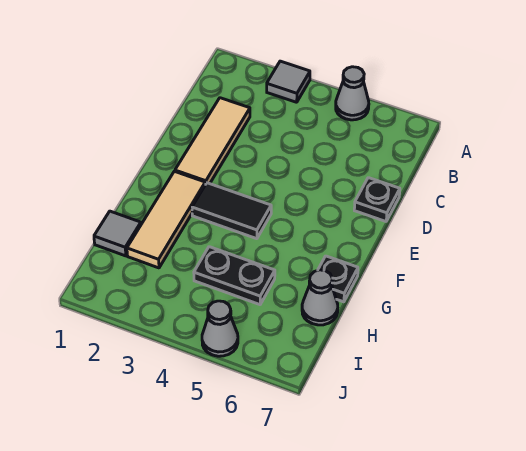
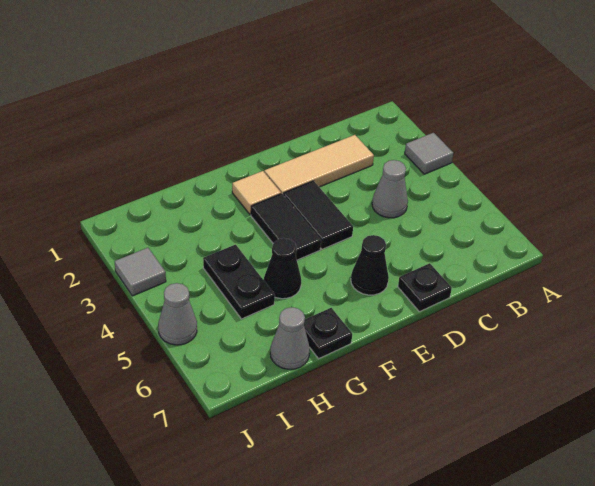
grey 1x1 cone [336,67,369,120] -> grey 1x1 cone moved to [372,160,408,218]
none -> black 1x2 tile [284,181,353,249]
none -> black 1x1 cone [351,235,389,295]
tan 1x3 tile [127,171,205,268] -> tan 1x1 tile [232,171,281,215]
none -> black 1x1 cone [264,238,301,299]
grey 1x1 tile [94,211,141,256] -> grey 1x1 tile moved to [115,248,166,296]

